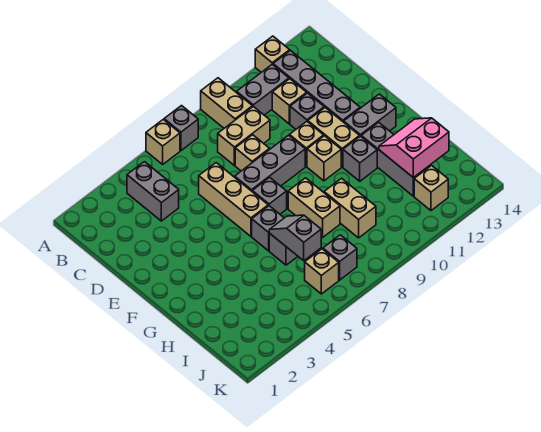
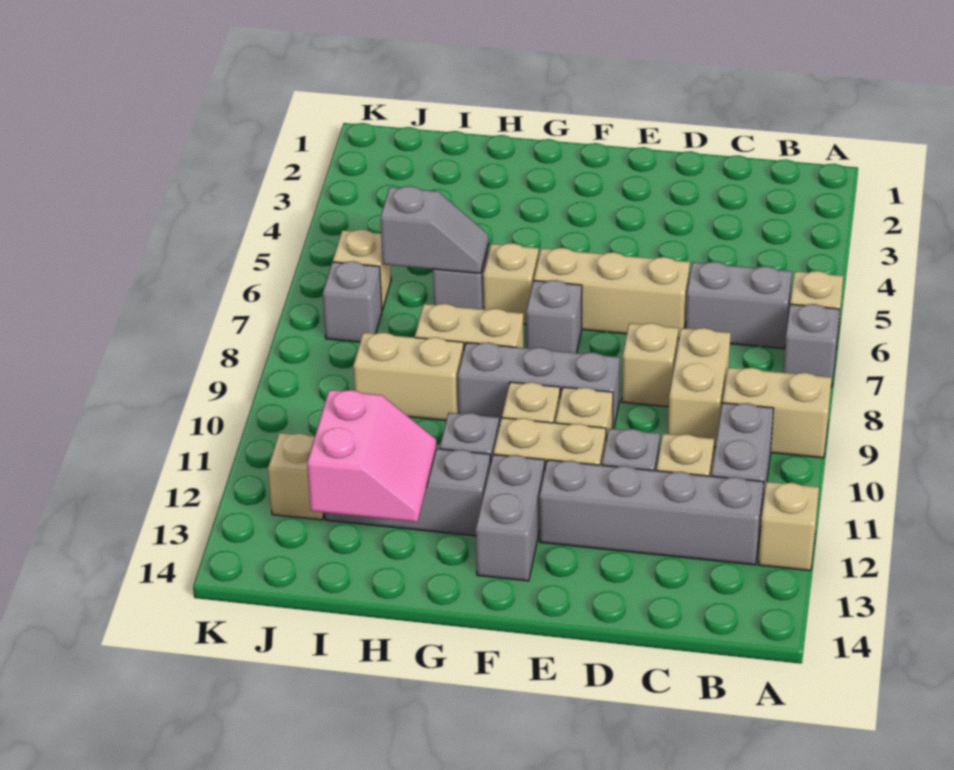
grey 1x2 brick [127,162,179,221] -> grey 1x2 brick moved to [686,262,792,349]
grey 1x3 brick [235,135,305,191] -> grey 1x3 brick turned to [458,342,620,429]
grey 1x1 brick [252,206,284,251] -> tan 1x1 brick [483,243,539,324]

